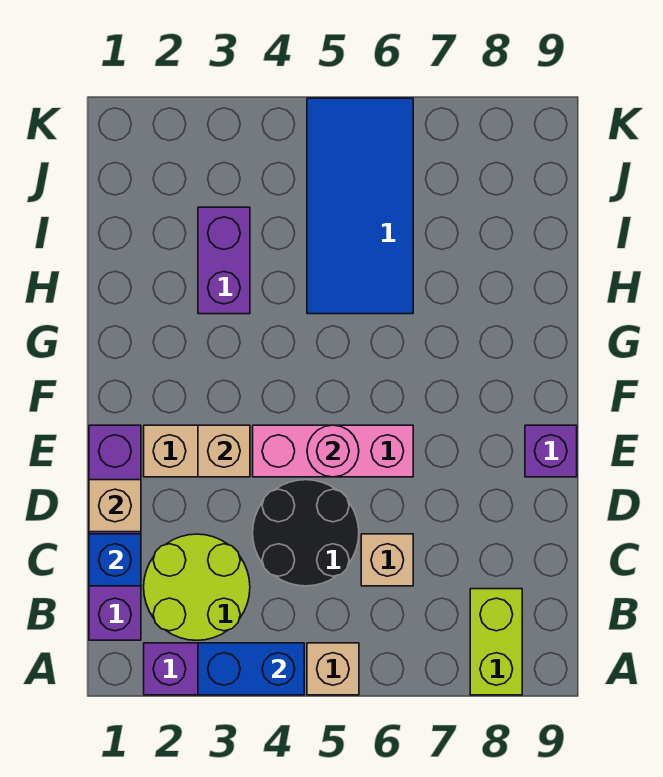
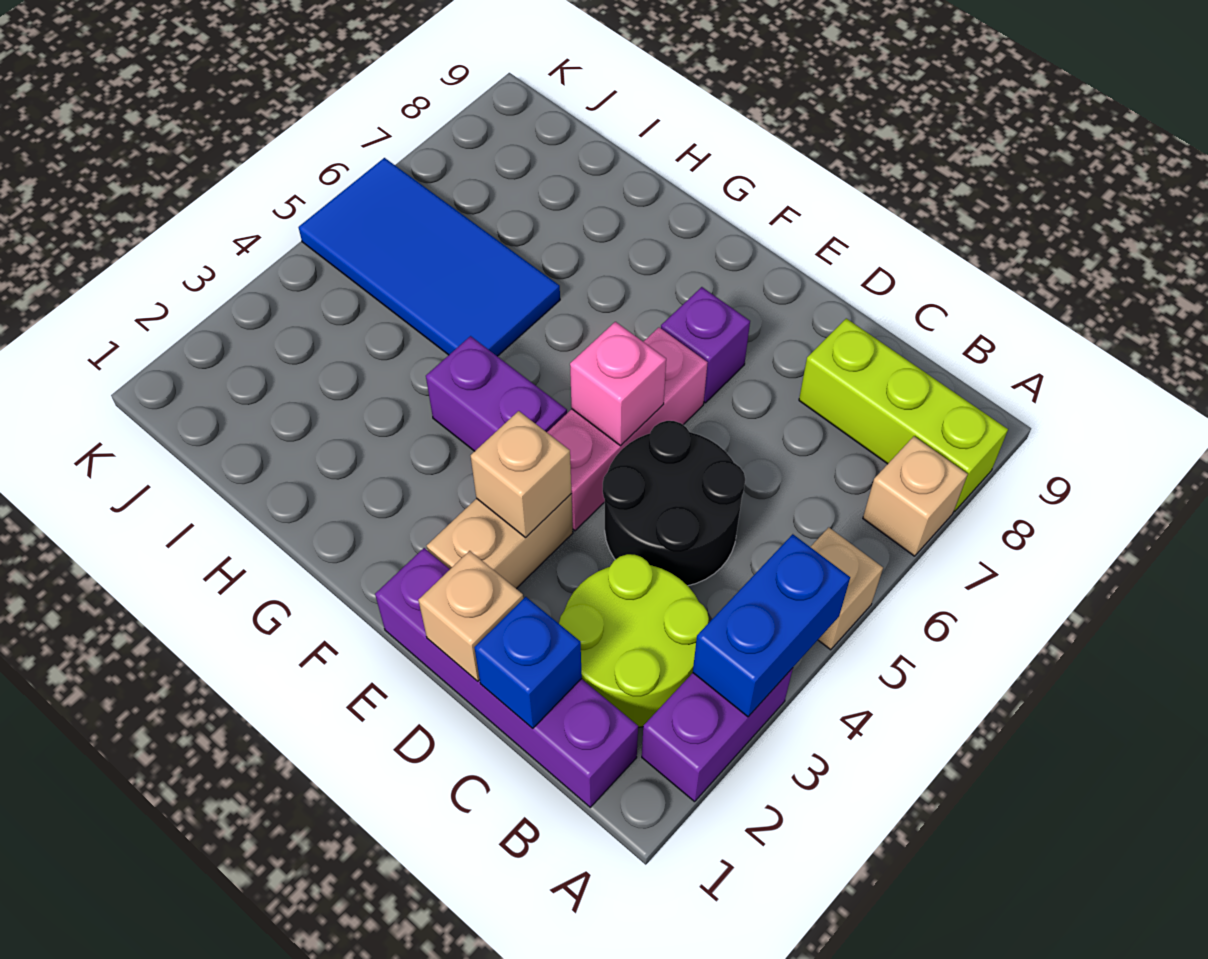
lime 1x2 brick [470,589,522,695] -> lime 1x3 brick [799,318,1008,512]
tan 1x1 brick [361,534,413,586] -> tan 1x1 brick moved to [863,436,968,556]
pink 1x1 round brick [307,425,359,477] -> pink 1x1 brick [570,322,666,446]
purple 1x1 brick [525,425,577,477] -> purple 1x1 brick moved to [661,287,750,403]
purple 1x2 brick [198,207,250,314] -> purple 1x2 brick moved to [426,336,567,451]

